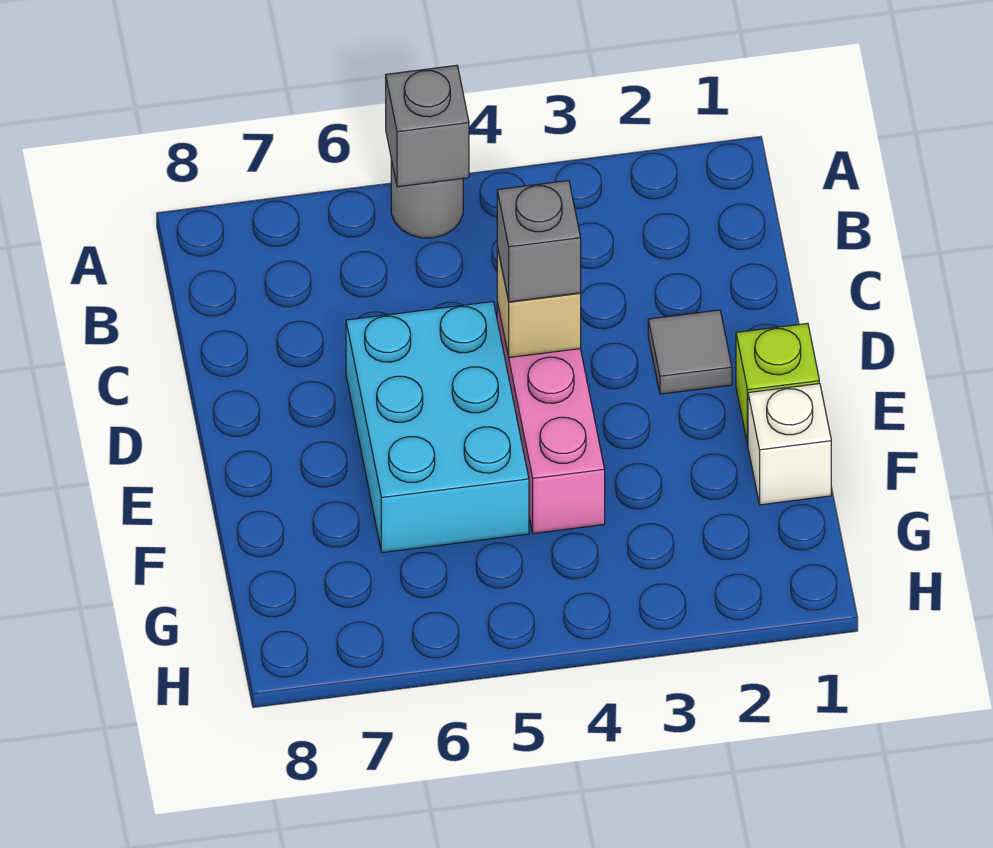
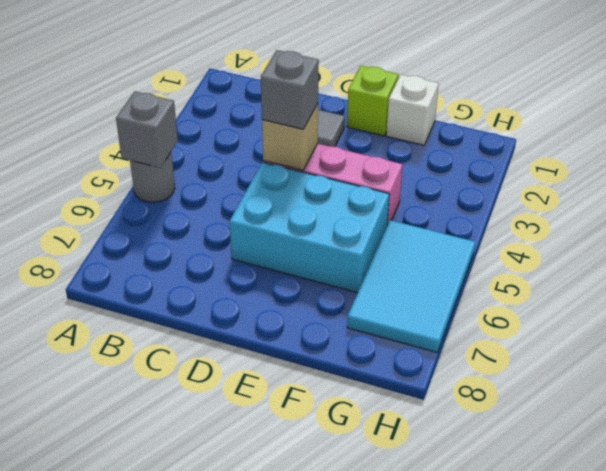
none -> cyan 2x3 tile [347,220,475,352]

